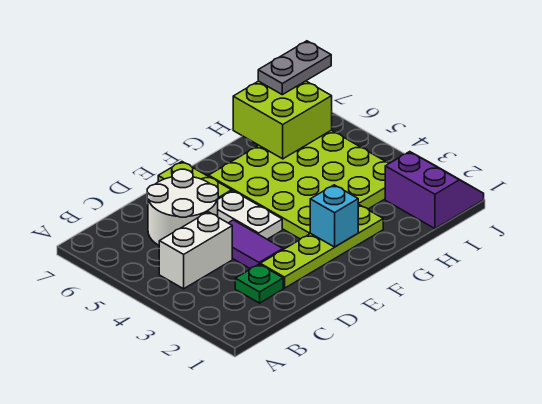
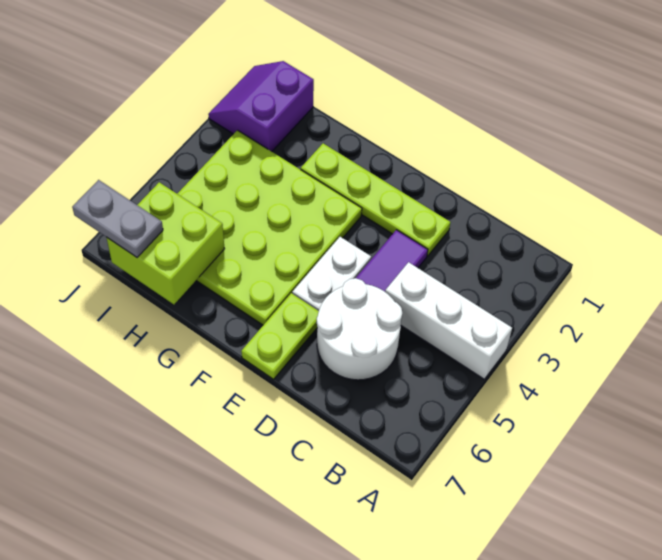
white 1x2 brick [159,212,232,289] -> white 1x3 brick [385,262,512,379]
green 1x1 plate [235,264,283,303] -> none
cyan 1x1 brick [310,185,358,247] -> none

